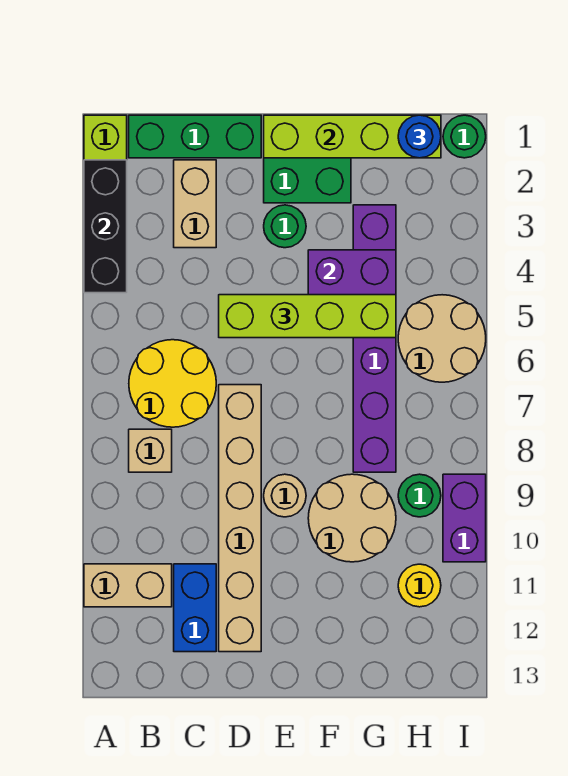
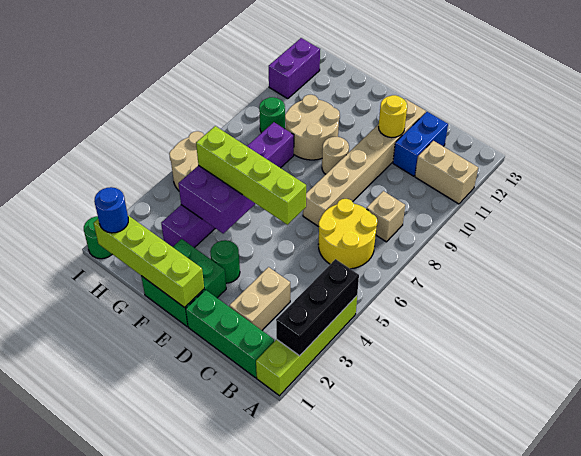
yellow 1x1 round brick [398,564,441,607] -> yellow 1x1 round brick moved to [379,95,407,138]
purple 1x2 brick [443,474,486,562] -> purple 1x2 brick moved to [269,38,320,99]

